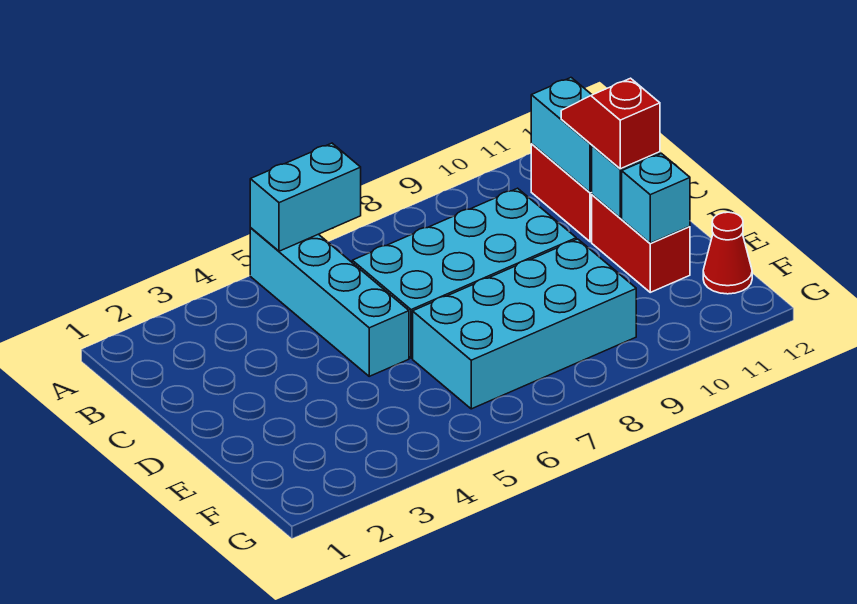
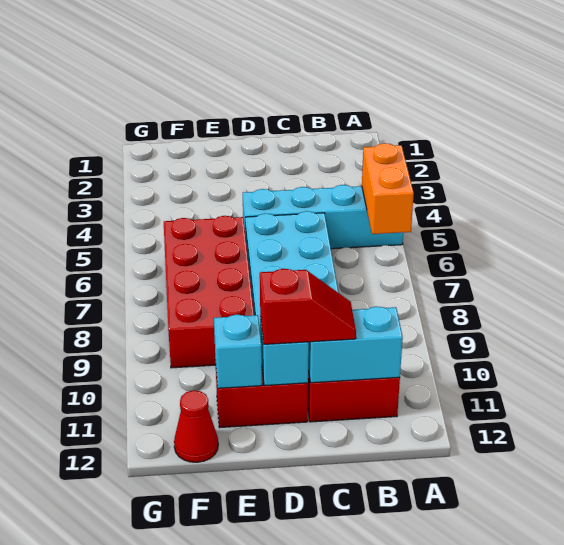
cyan 1x2 brick [250,143,361,251] -> orange 1x2 brick [362,143,414,234]
cyan 2x4 brick [413,239,636,409] -> red 2x4 brick [164,216,254,368]

